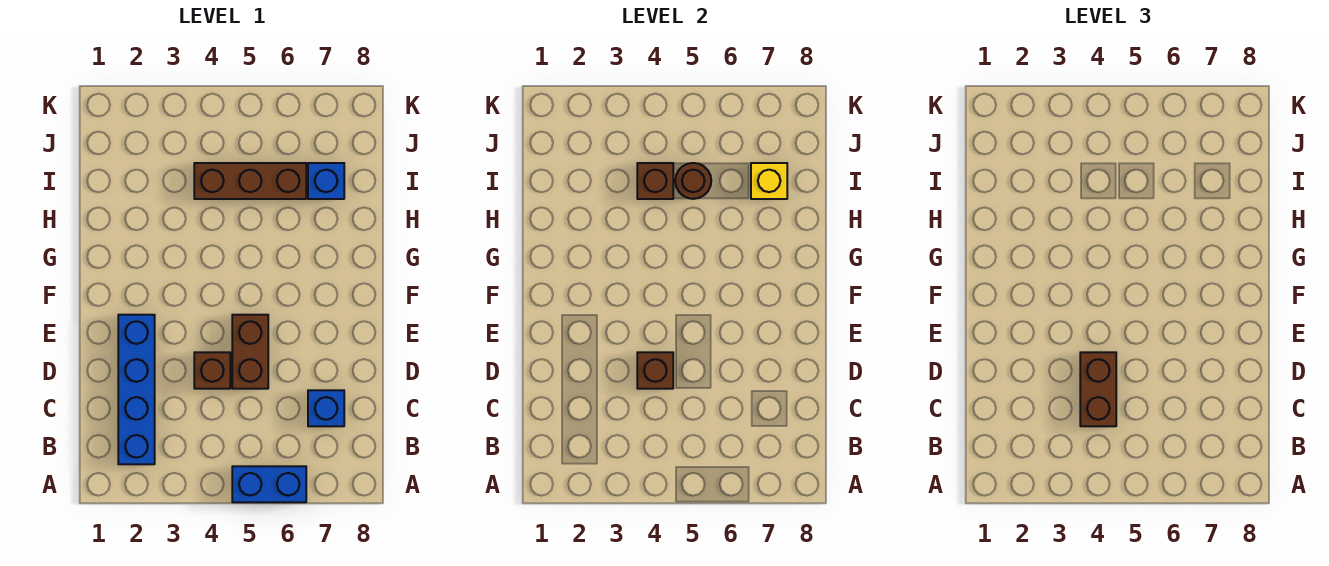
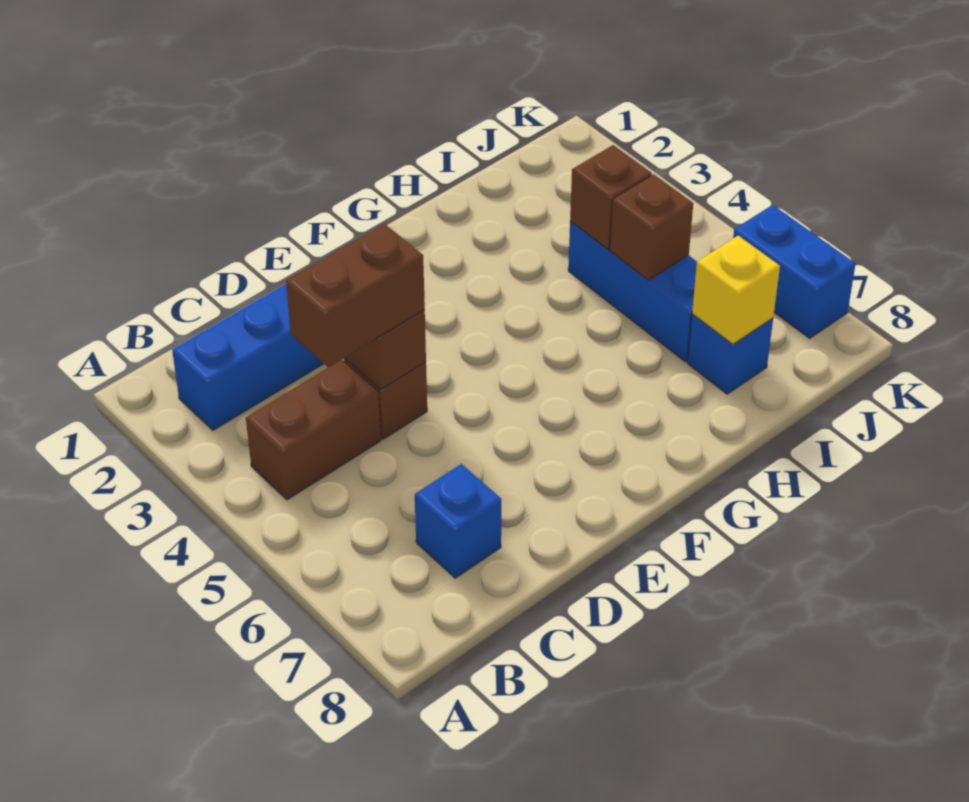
blue 1x2 brick [232,466,306,502] -> blue 1x2 brick moved to [733,205,855,338]
brown 1x2 brick [232,315,268,389] -> brown 1x2 brick moved to [246,360,381,500]
brown 1x3 brick [194,163,306,199] -> blue 1x3 brick [568,221,697,362]
brown 1x1 round brick [675,163,711,199] -> brown 1x1 brick [610,174,693,280]

